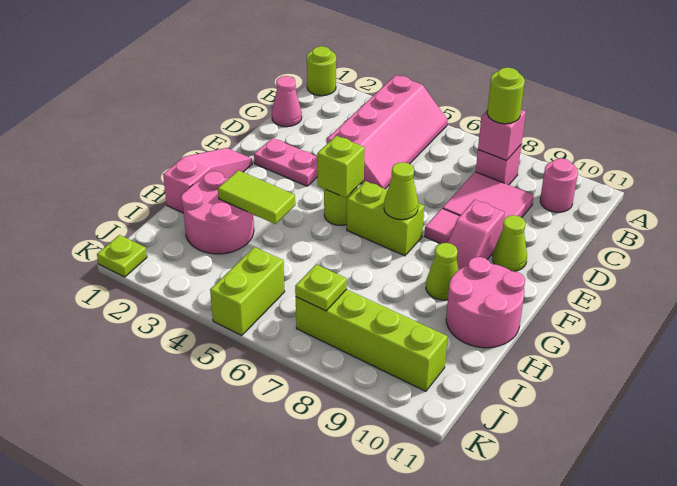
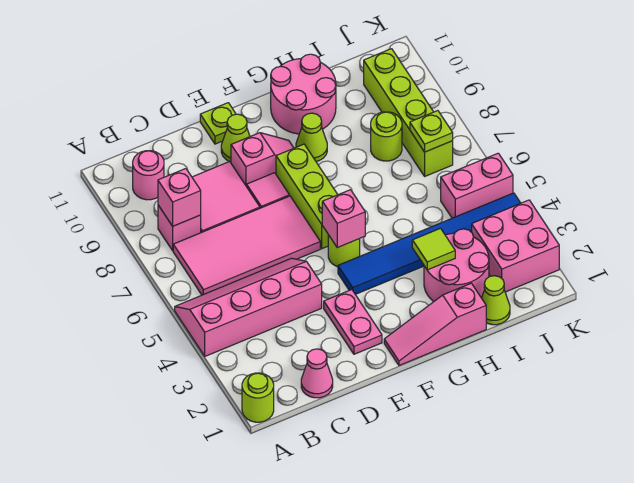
none -> pink 2x4 tile [173,196,320,295]
lime 1x1 round brick [487,68,525,124] -> lime 1x1 round brick moved to [371,112,402,161]
none -> blue 1x6 tile [338,193,520,294]
lime 1x1 brick [317,136,365,198] -> pink 1x1 brick [322,190,365,247]
lime 1x2 brick [347,181,424,256] -> lime 1x3 brick [276,144,338,249]
lime 1x1 cone [384,162,418,220] -> lime 1x1 cone moved to [482,276,510,325]
lime 1x2 tile [218,170,295,224] -> lime 1x1 tile [412,228,455,270]
none -> pink 2x2 brick [472,200,559,292]
lime 1x2 brick [210,247,285,336] -> pink 1x2 brick [441,153,513,218]
lime 1x1 plate [97,235,147,277] -> lime 1x1 plate moved to [200,103,236,144]

